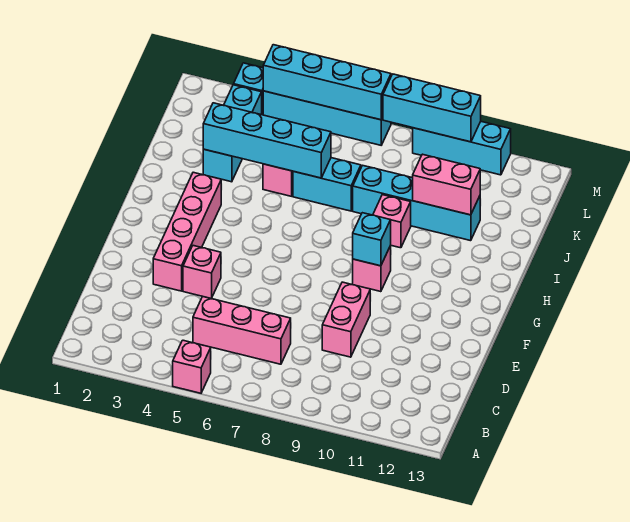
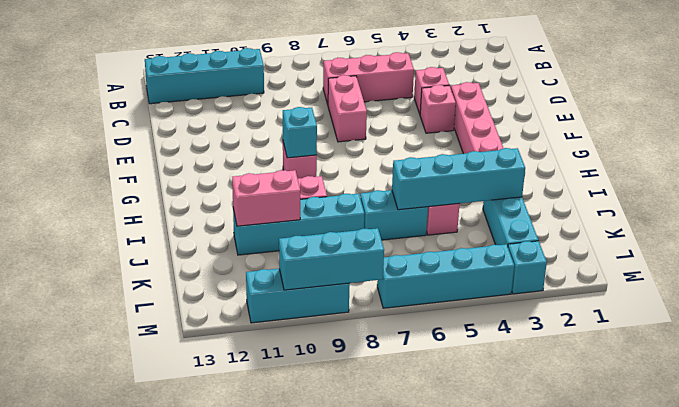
pink 1x1 brick [173,340,211,393] -> pink 1x1 brick moved to [414,67,449,114]
pink 1x2 brick [322,282,370,357] -> pink 1x2 brick moved to [328,75,367,142]
cyan 1x4 brick [263,45,391,120] -> cyan 1x4 brick moved to [145,48,264,104]

